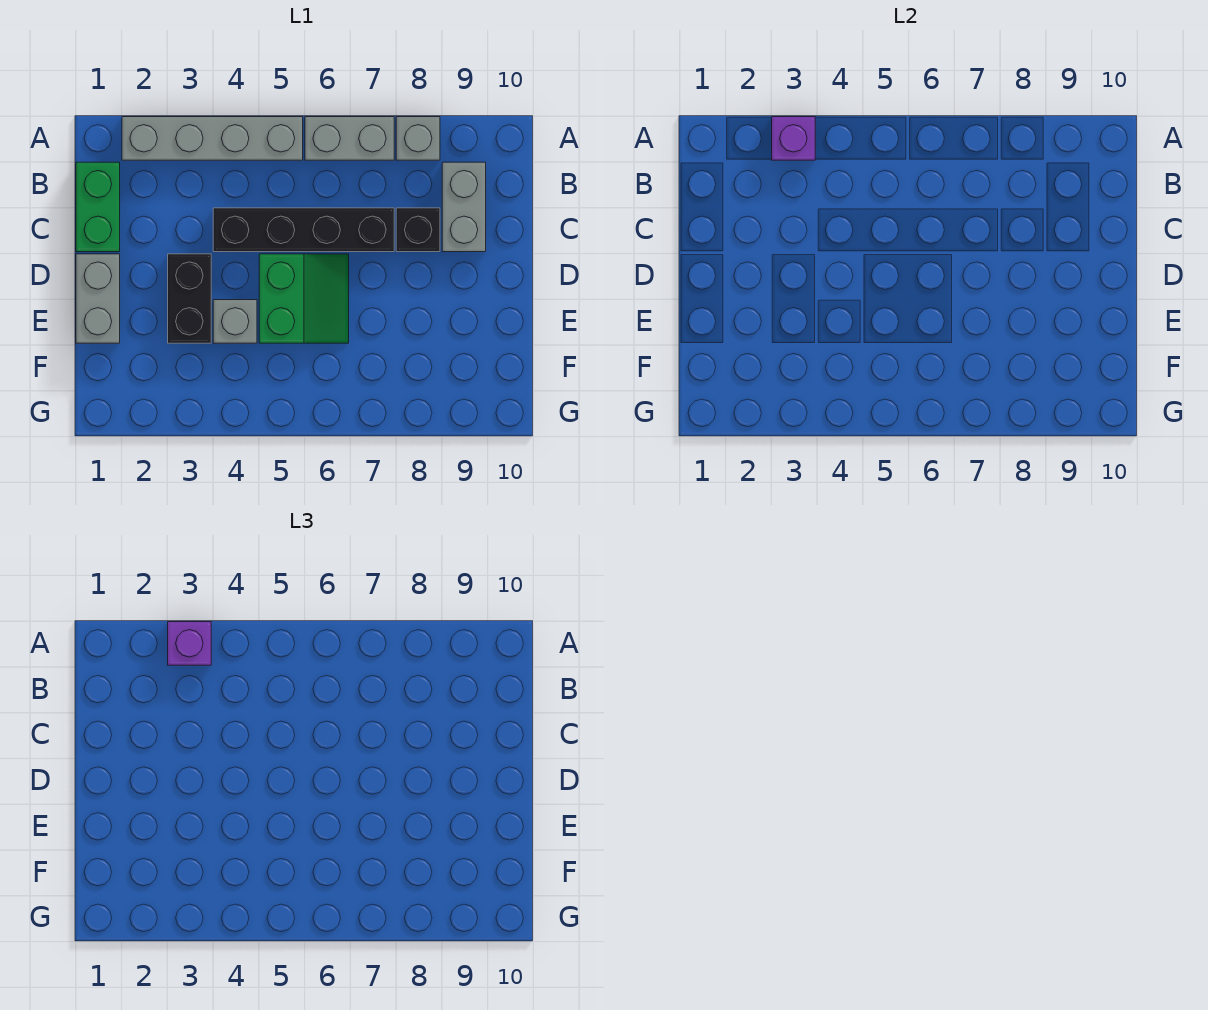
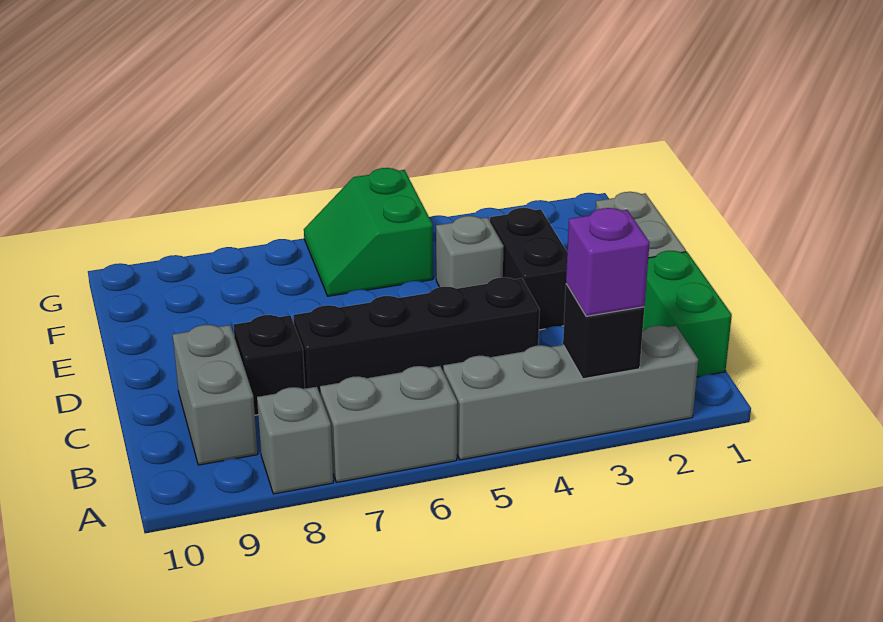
purple 1x1 brick [772,117,815,160] -> black 1x1 brick [563,284,644,379]
green 2x2 slope [259,254,349,343] -> green 2x2 slope moved to [304,168,433,296]

